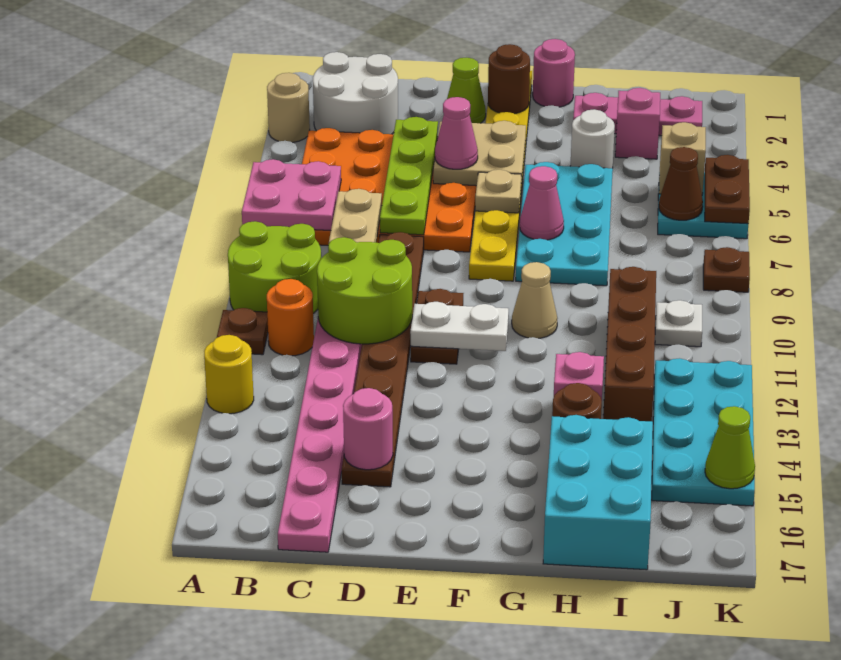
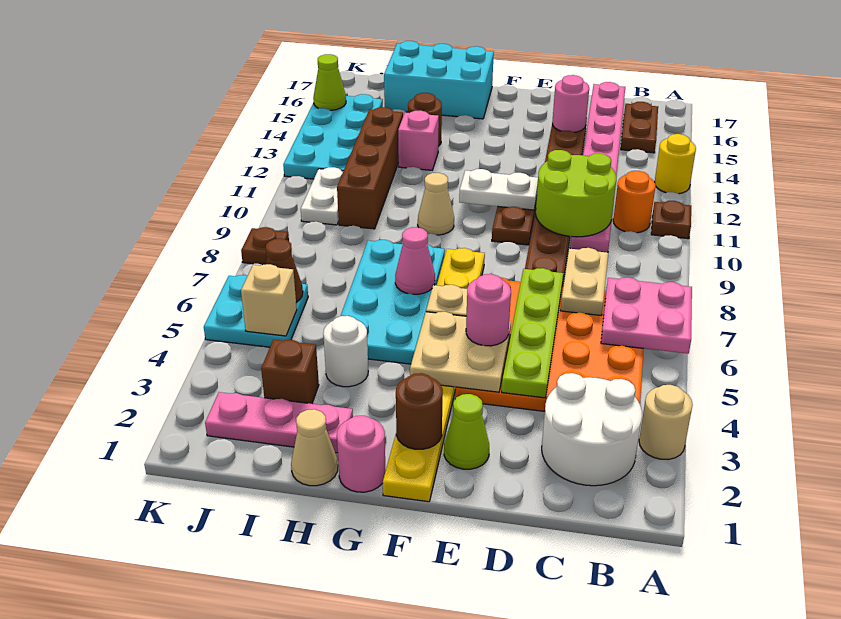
lime 2x2 round brick [228,221,321,314] -> none
pink 1x1 cone [435,97,478,169] -> pink 1x1 round brick [466,274,511,346]
none -> tan 1x1 cone [291,409,338,486]
cyan 2x3 brick [543,415,653,570] -> cyan 2x3 brick turned to [384,41,494,119]
pink 1x1 brick [615,88,660,159] -> brown 1x1 brick [261,340,319,404]
white 1x1 plate [655,300,702,347] -> white 1x2 plate [301,167,343,225]
brown 1x2 plate [705,155,750,224] -> brown 1x2 plate moved to [621,102,658,153]

